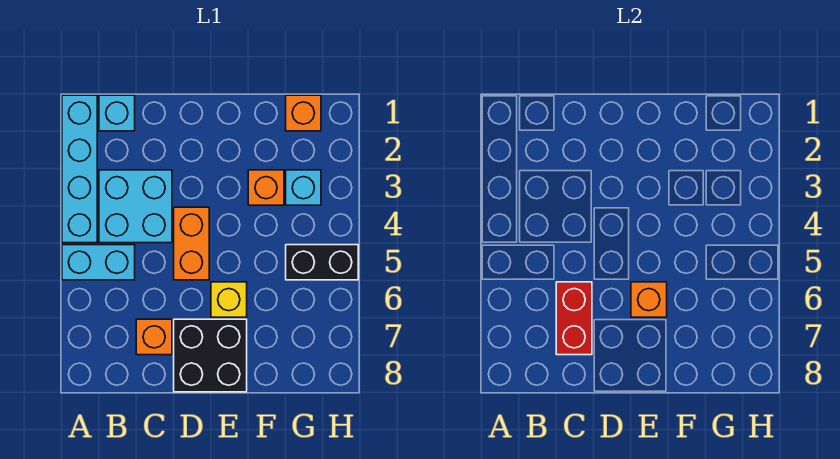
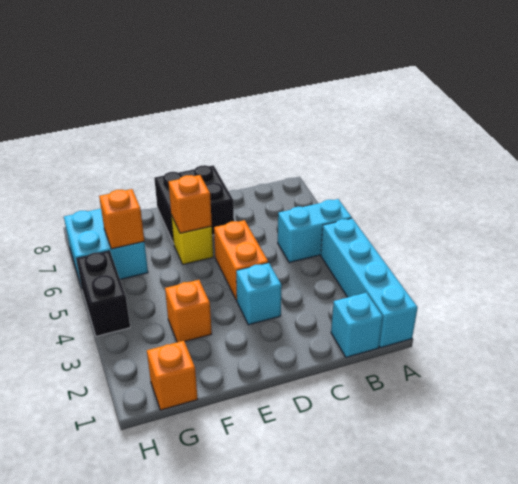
cyan 2x2 brick [99,170,172,243] -> cyan 2x2 brick moved to [64,209,148,284]
red 1x2 brick [556,282,592,355] -> none
orange 1x1 brick [136,319,172,355] -> orange 1x1 brick moved to [99,189,144,249]
cyan 1x1 brick [286,170,321,205] -> cyan 1x1 brick moved to [236,263,282,325]
black 1x2 brick [286,245,358,280] -> black 1x2 brick turned to [76,251,130,336]

